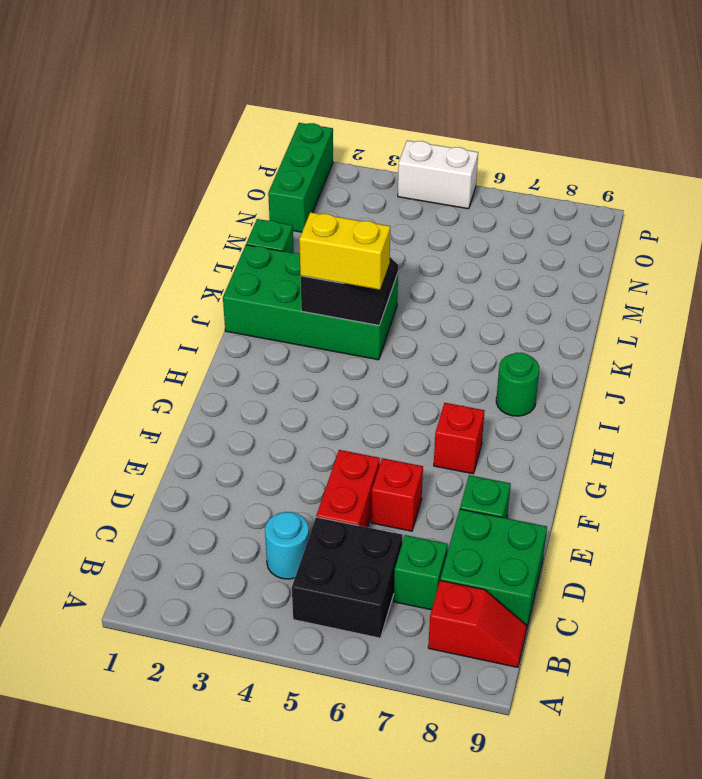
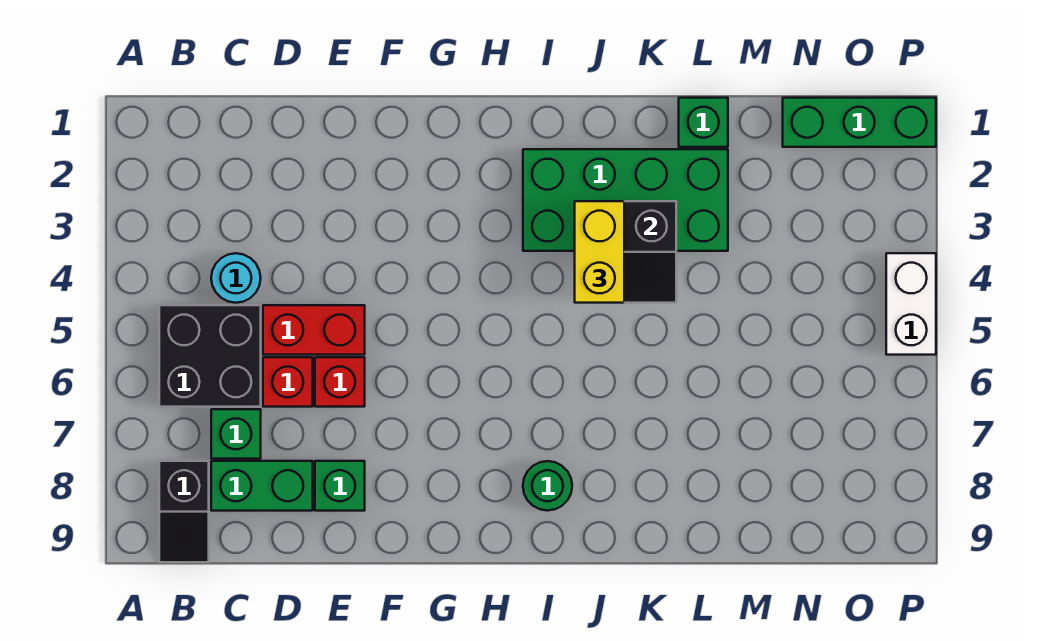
red 1x2 slope [428,580,527,667] -> black 1x2 slope [159,461,209,562]
green 2x2 brick [440,509,547,626] -> green 1x2 brick [211,461,313,511]
red 1x1 brick [434,403,485,474] -> red 1x1 brick moved to [263,357,313,407]
green 2x4 brick [223,245,398,360] -> green 2x4 brick turned to [523,149,728,251]

